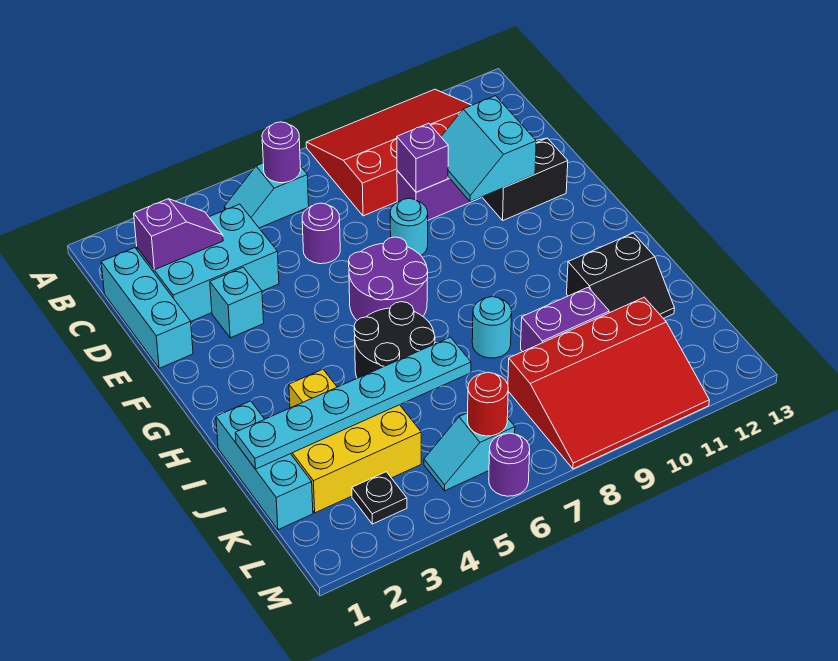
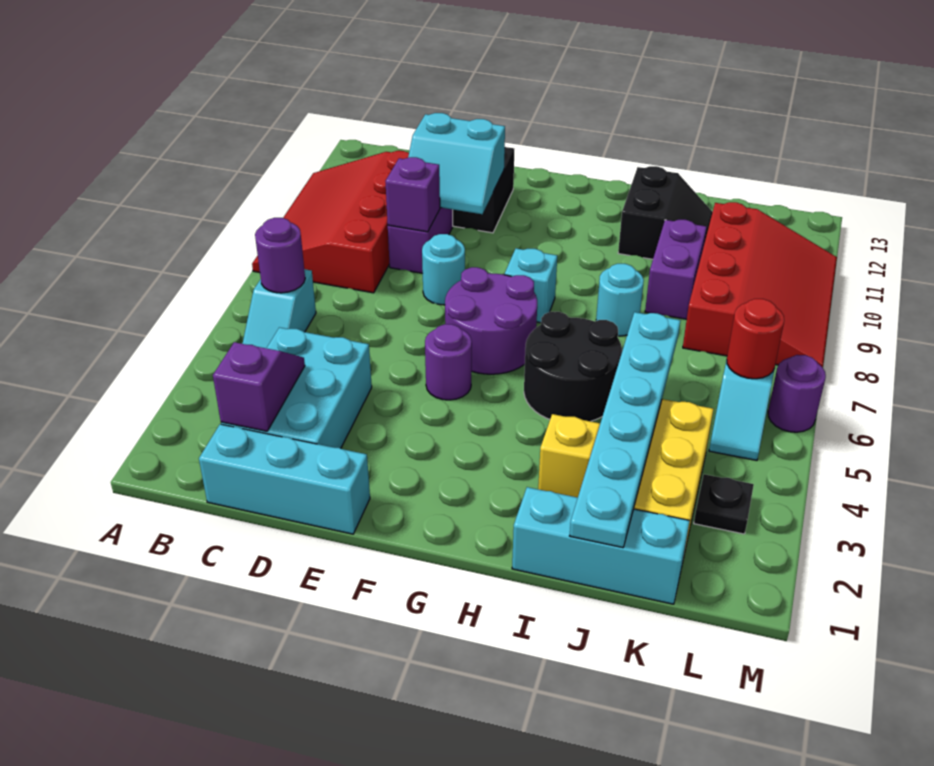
purple 1x1 round brick [302,203,340,264] -> purple 1x1 round brick moved to [425,324,472,400]
cyan 1x1 brick [210,267,264,338] -> cyan 1x1 brick moved to [505,248,557,323]

